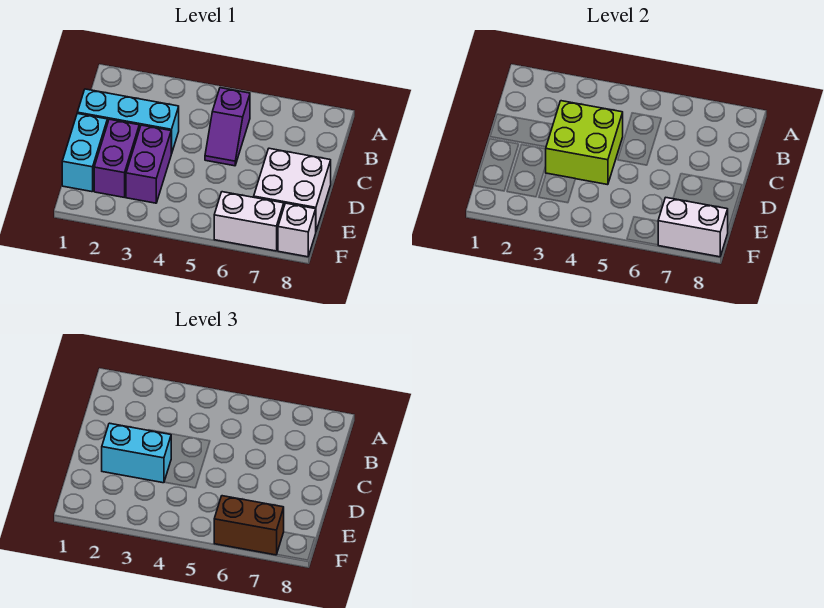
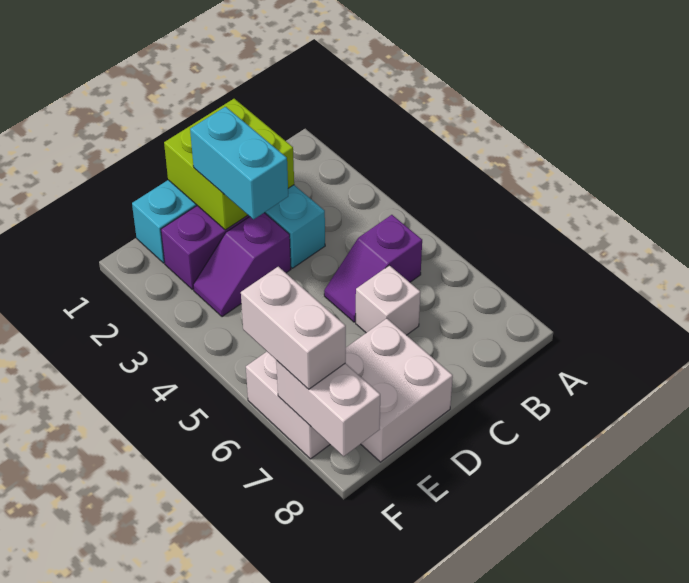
lime 2x2 brick [546,101,623,185] -> lime 2x2 brick moved to [164,99,294,230]
purple 1x2 brick [126,125,171,203] -> purple 1x2 slope [193,213,291,317]
brown 1x2 brick [214,496,284,555] -> white 1x2 brick [241,267,346,389]
white 1x1 brick [278,203,316,257] -> white 1x1 brick moved to [356,265,420,335]

